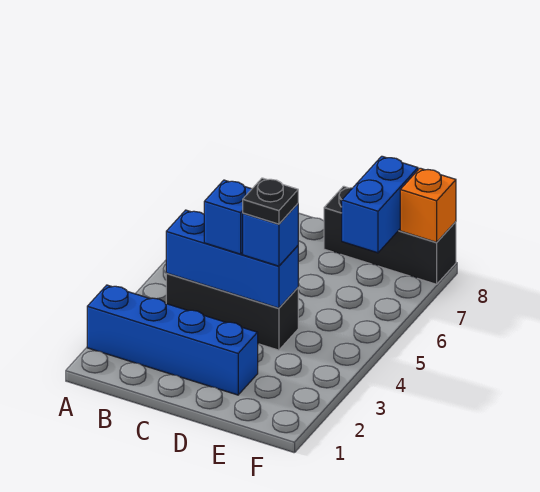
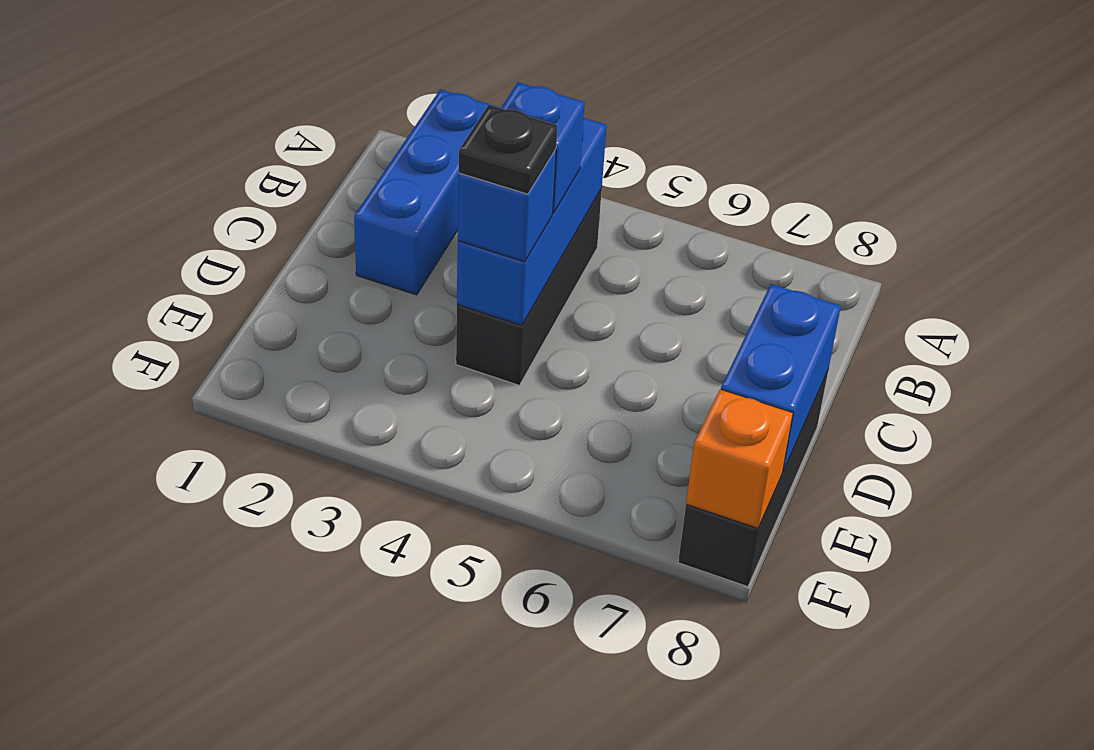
blue 1x4 brick [87,285,258,395] -> blue 1x3 brick [354,89,497,295]
blue 1x2 brick [342,156,418,253] -> blue 1x2 brick turned to [721,284,841,471]

